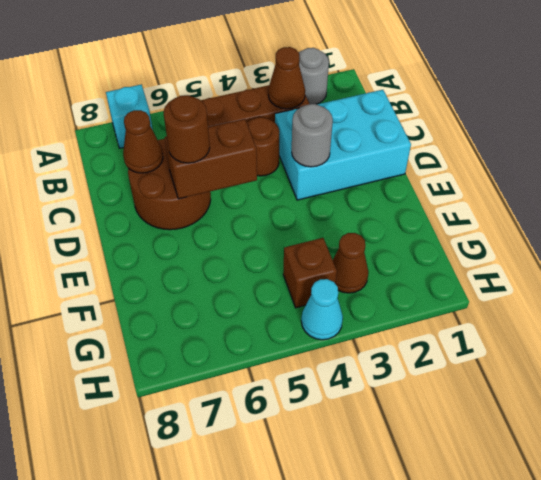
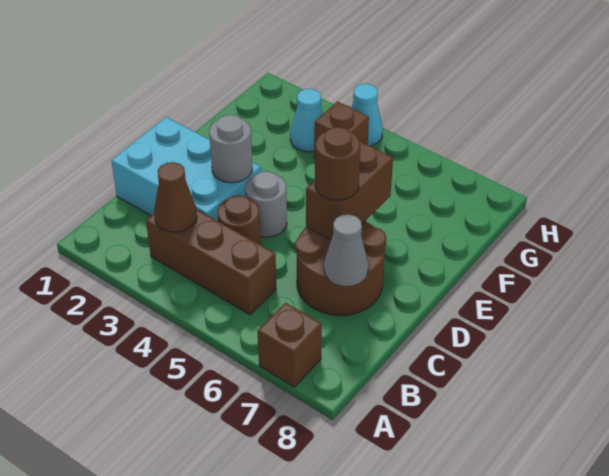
grey 1x1 round brick [299,48,329,104] -> grey 1x1 round brick moved to [245,171,287,237]
cyan 1x1 brick [106,85,153,148] -> brown 1x1 brick [258,303,322,387]
brown 1x1 cone [123,110,163,173] -> grey 1x1 cone [324,214,368,286]
brown 1x2 brick [165,119,257,199] -> brown 1x2 brick turned to [306,142,393,240]
brown 1x1 cone [333,233,368,293] -> cyan 1x1 cone [290,89,323,152]

